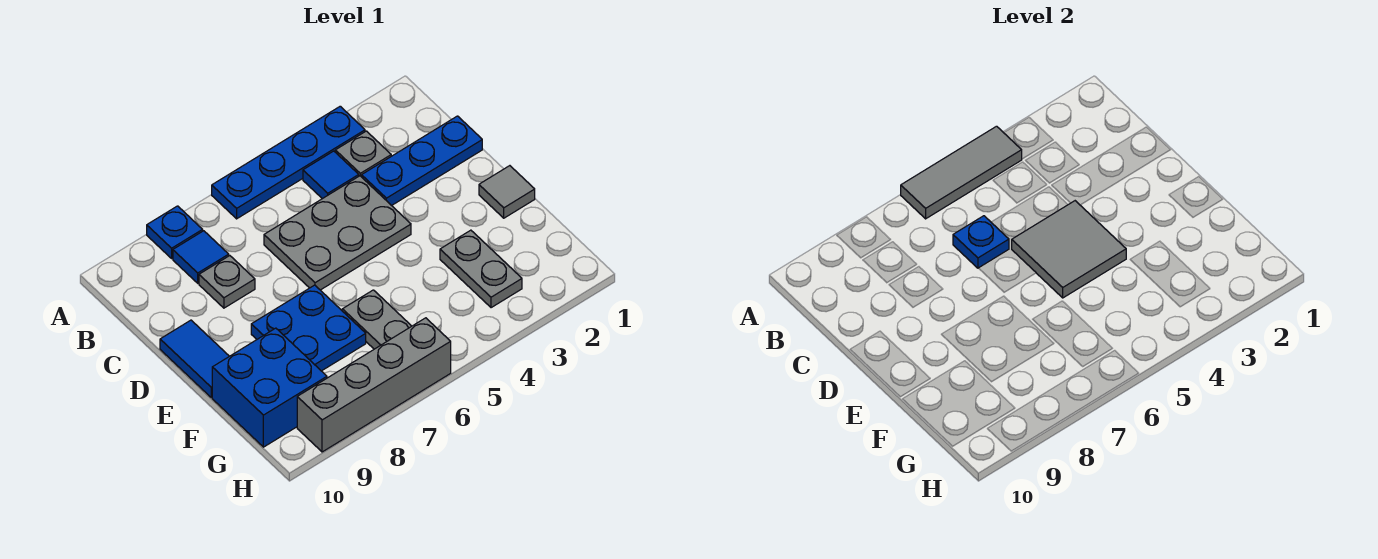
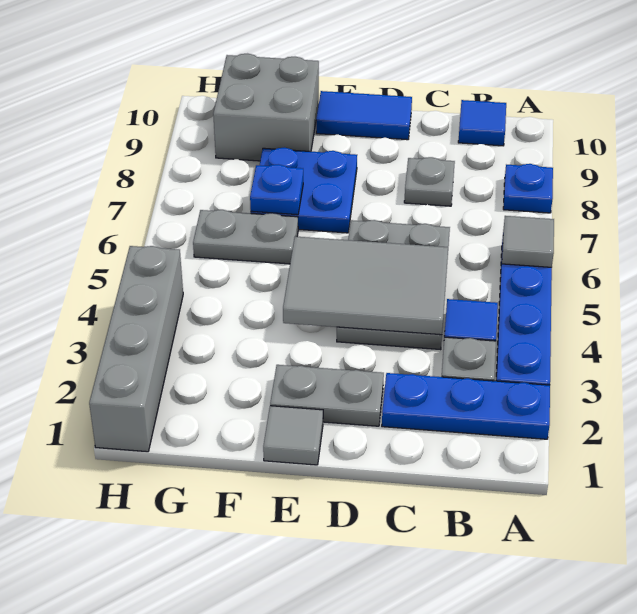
grey 1x3 tile [901,126,1022,219] -> grey 1x1 tile [502,216,554,267]
blue 1x1 tile [173,231,229,283] -> blue 1x1 tile moved to [458,100,506,146]
blue 1x3 plate [362,116,482,206] -> blue 1x3 plate turned to [382,373,550,439]
blue 1x1 plate [953,216,1009,268] -> blue 1x1 plate moved to [250,164,303,215]
grey 2x2 tile [1012,201,1126,298] -> grey 2x3 tile [283,237,448,335]
grey 1x2 plate [440,230,522,308] -> grey 1x2 plate moved to [270,365,384,426]
blue 2x2 brick [212,328,327,447] -> grey 2x2 brick [213,54,319,161]
grey 1x4 brick [297,318,451,452] -> grey 1x4 brick moved to [89,246,183,452]

